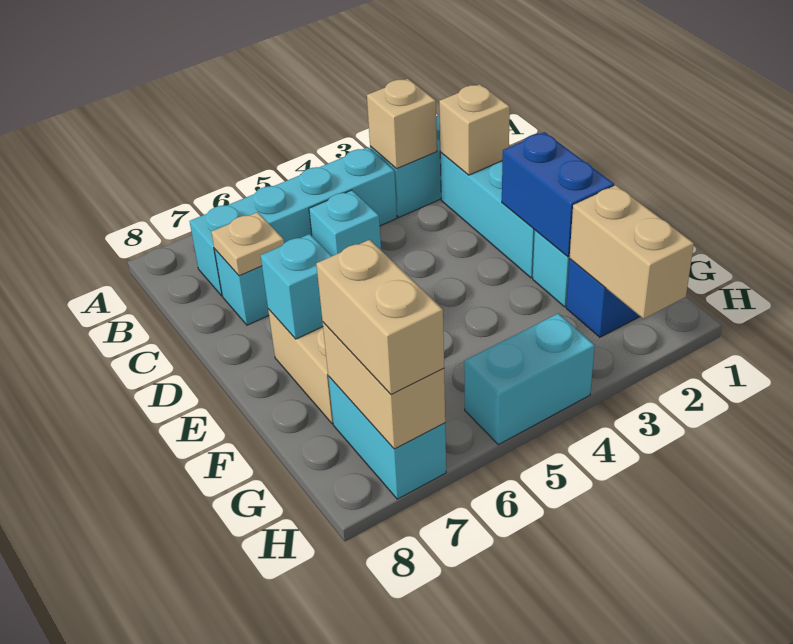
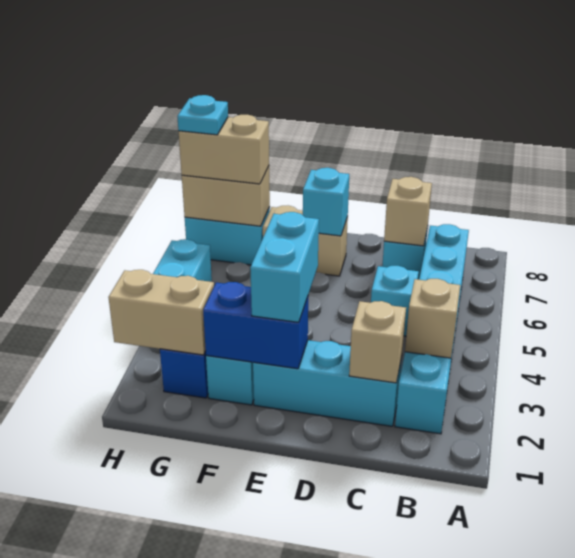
tan 1x1 plate [211,212,284,276] -> tan 1x1 brick [384,177,432,246]
none -> cyan 1x2 brick [250,212,319,322]
none -> cyan 1x1 plate [177,95,228,135]

